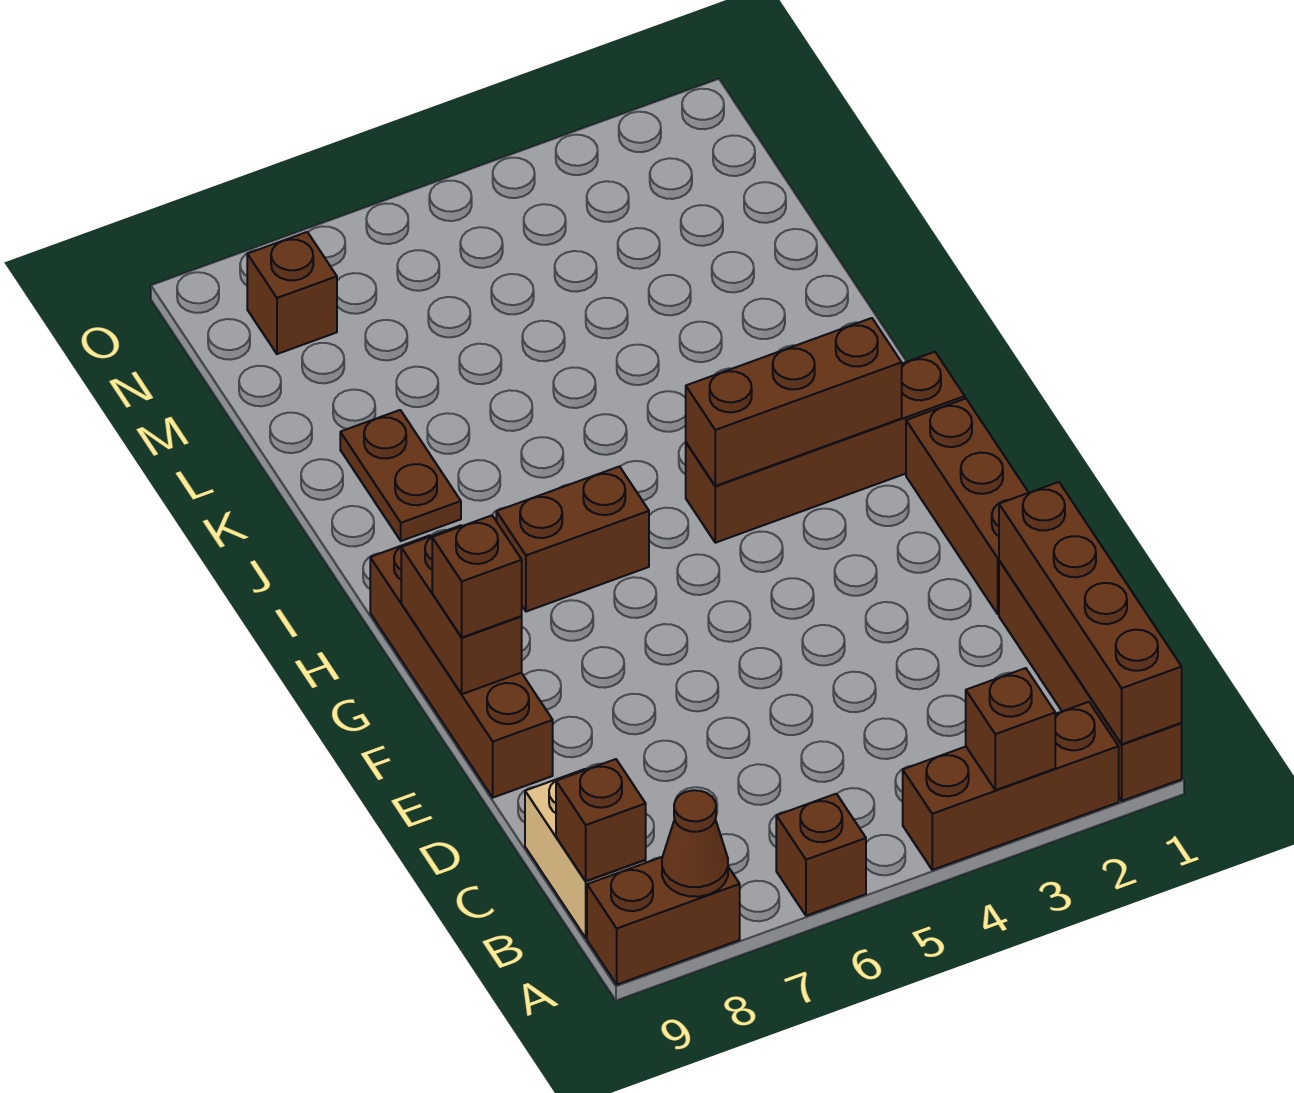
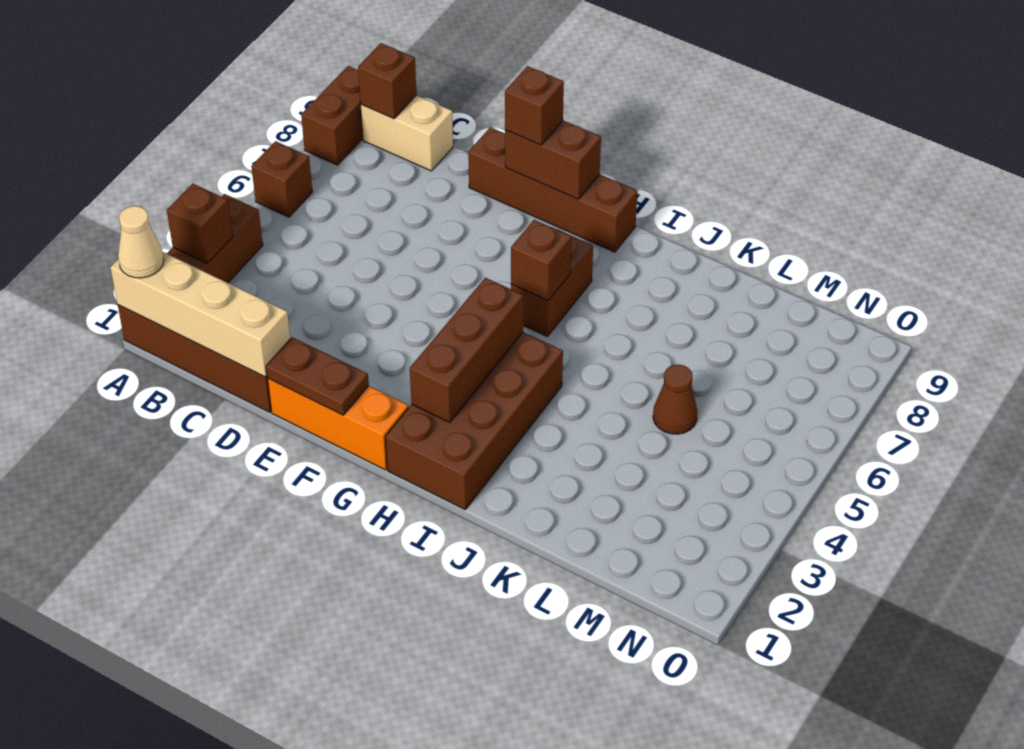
brown 1x4 brick [999,482,1182,744] -> tan 1x4 brick [111,252,290,377]
none -> tan 1x1 cone [118,206,164,278]
brown 1x1 cone [662,790,728,897] -> brown 1x1 cone moved to [653,365,697,434]
brown 1x3 brick [906,399,1029,614] -> orange 1x3 brick [267,378,408,470]
brown 1x4 brick [686,352,965,543] -> brown 2x4 brick [385,332,563,509]
brown 1x2 plate [340,410,461,541] -> brown 1x2 plate moved to [266,337,369,415]
brown 1x1 brick [247,232,337,354] -> brown 1x1 brick moved to [511,220,571,300]

